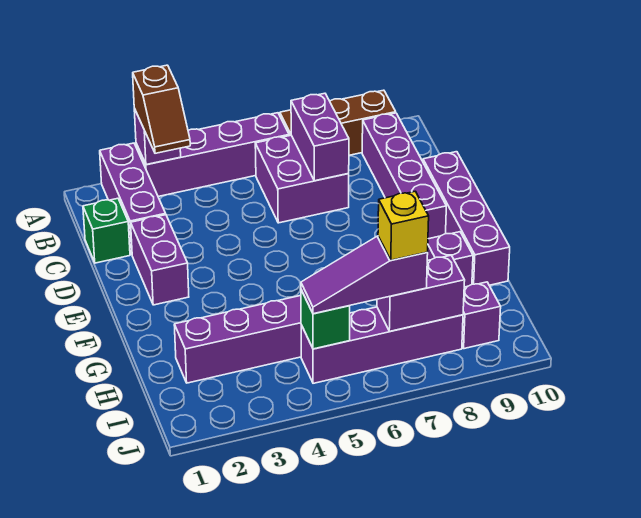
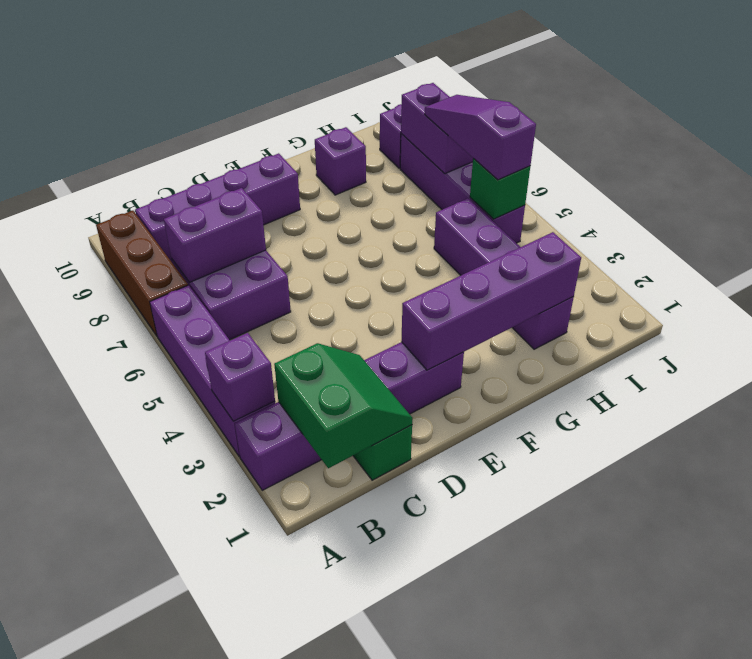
brown 1x2 slope [133,65,190,153] -> none
none -> green 2x2 slope [274,343,412,468]
purple 1x4 brick [423,152,510,285] -> purple 1x4 brick moved to [401,232,581,370]
purple 1x3 slope [301,236,428,314] -> purple 1x3 slope turned to [425,95,536,180]
yellow 1x1 brick [378,191,429,260] -> none

